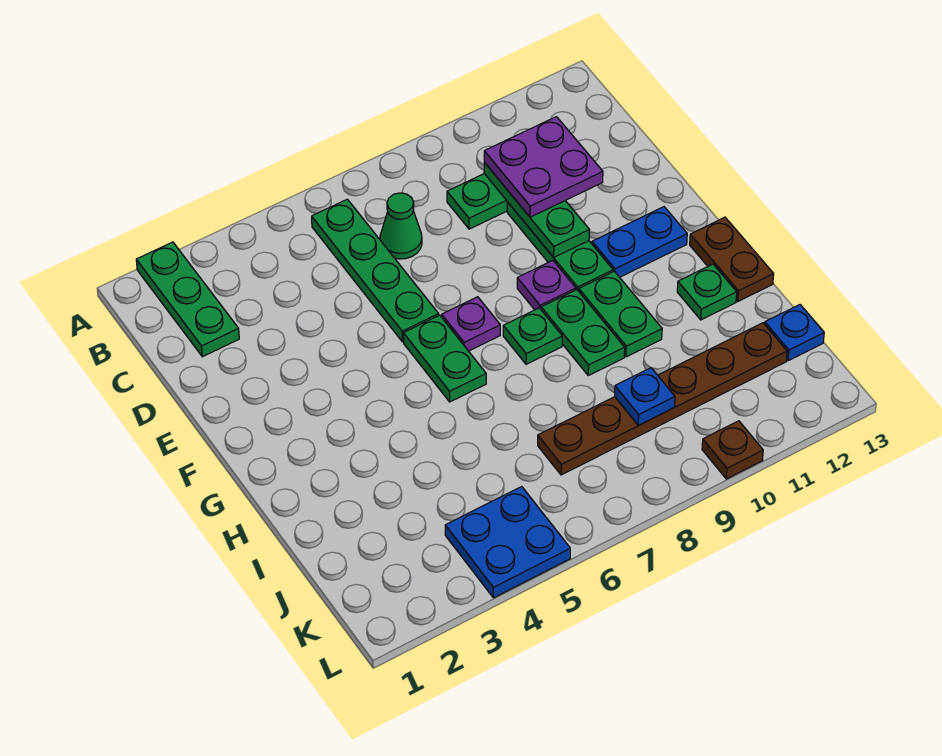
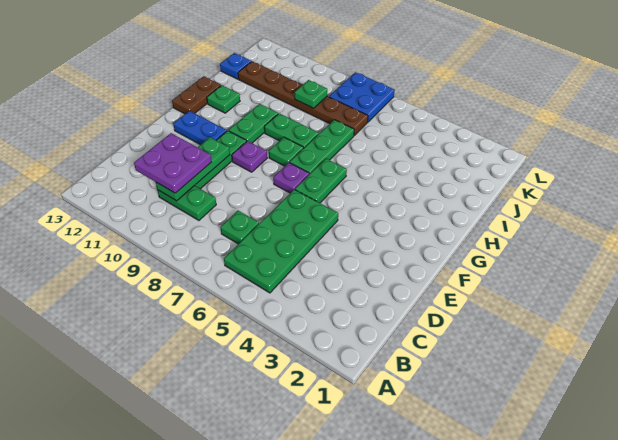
green 1x3 plate [136,242,239,357] -> green 1x3 plate moved to [290,120,354,174]
green 1x4 plate [312,199,439,342] -> green 2x4 plate [224,190,338,293]
green 1x1 cone [380,193,422,259] -> green 1x1 plate [221,211,259,244]
green 1x2 plate [541,290,625,376] -> green 1x2 plate turned to [264,113,319,148]
blue 1x1 plate [615,368,675,425] -> green 1x1 plate [295,80,327,108]
blue 2x2 plate [445,487,570,598] -> blue 2x2 plate moved to [329,72,394,122]
brown 1x1 plate [702,421,763,479] -> none

